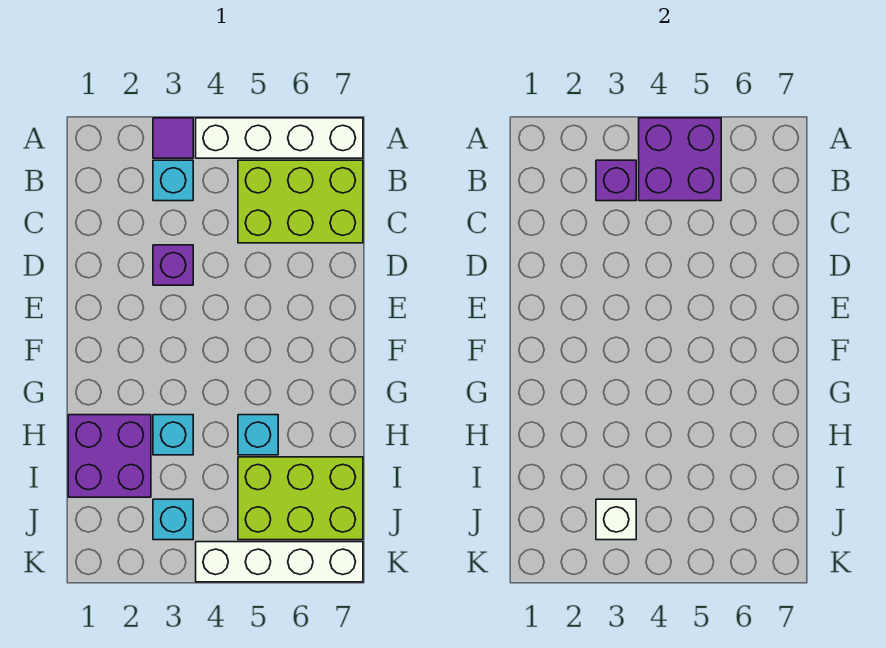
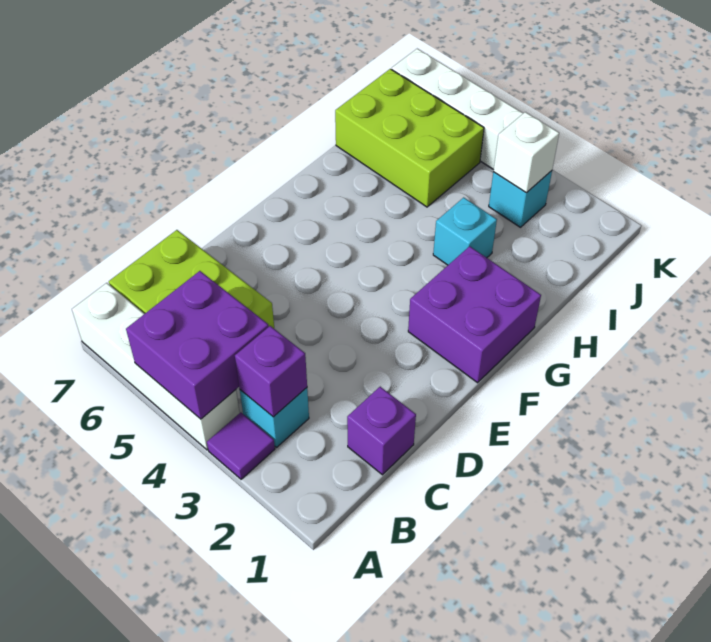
purple 1x1 brick [153,245,193,285] -> purple 1x1 brick moved to [347,387,416,475]
purple 2x2 brick [68,415,151,497] -> purple 2x2 brick moved to [408,246,541,383]
cyan 1x1 brick [238,415,278,455] -> none

